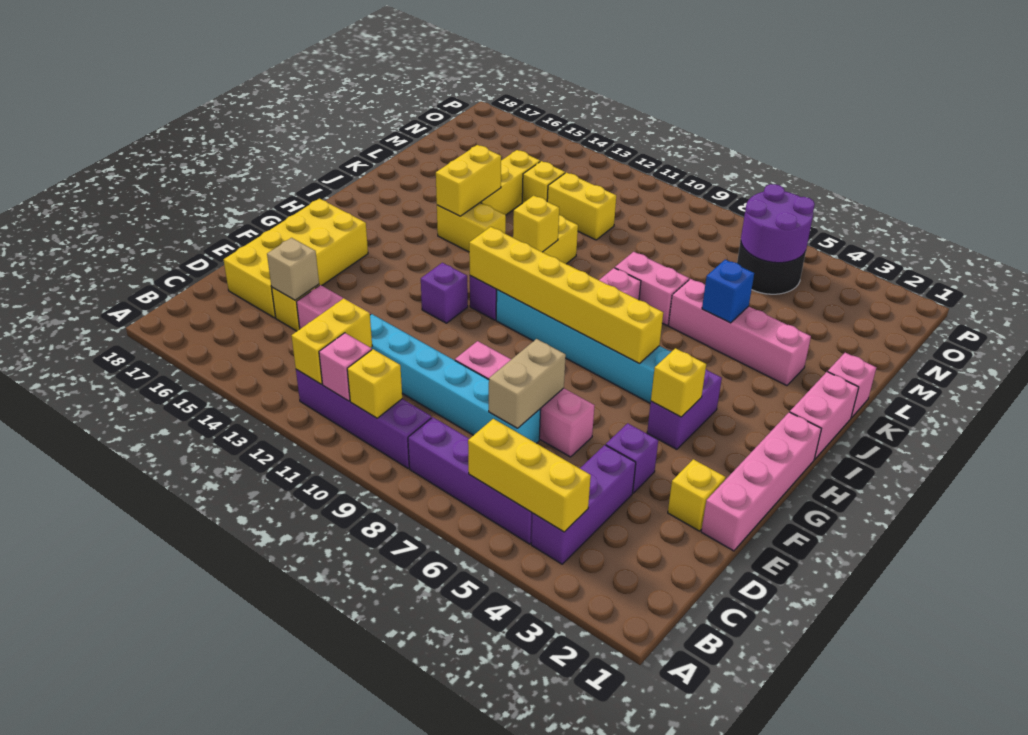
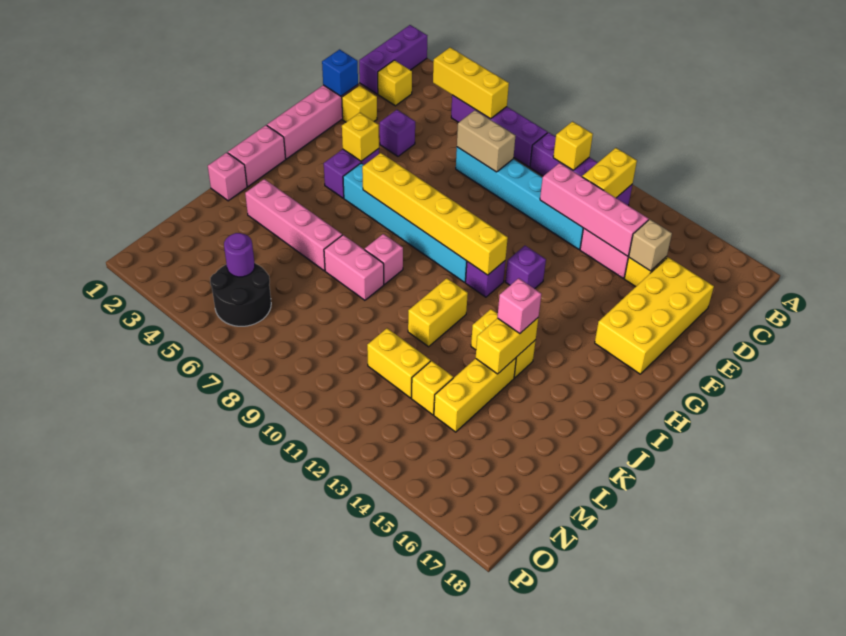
purple 1x3 brick [531,445,636,564] -> purple 1x3 brick moved to [359,25,427,94]
pink 1x1 brick [319,333,372,401] -> pink 1x1 brick moved to [497,278,541,334]
tan 1x2 brick [489,339,566,428] -> tan 1x2 brick turned to [457,110,515,172]
pink 1x4 brick [455,341,595,457] -> pink 1x4 brick moved to [540,163,649,256]
yellow 1x1 brick [513,196,559,252] -> yellow 1x1 brick moved to [378,60,412,106]
blue 1x1 brick [702,260,754,323] -> blue 1x1 brick moved to [322,49,358,96]
purple 2x2 round brick [741,184,815,263] -> purple 1x1 round brick [224,233,255,277]

